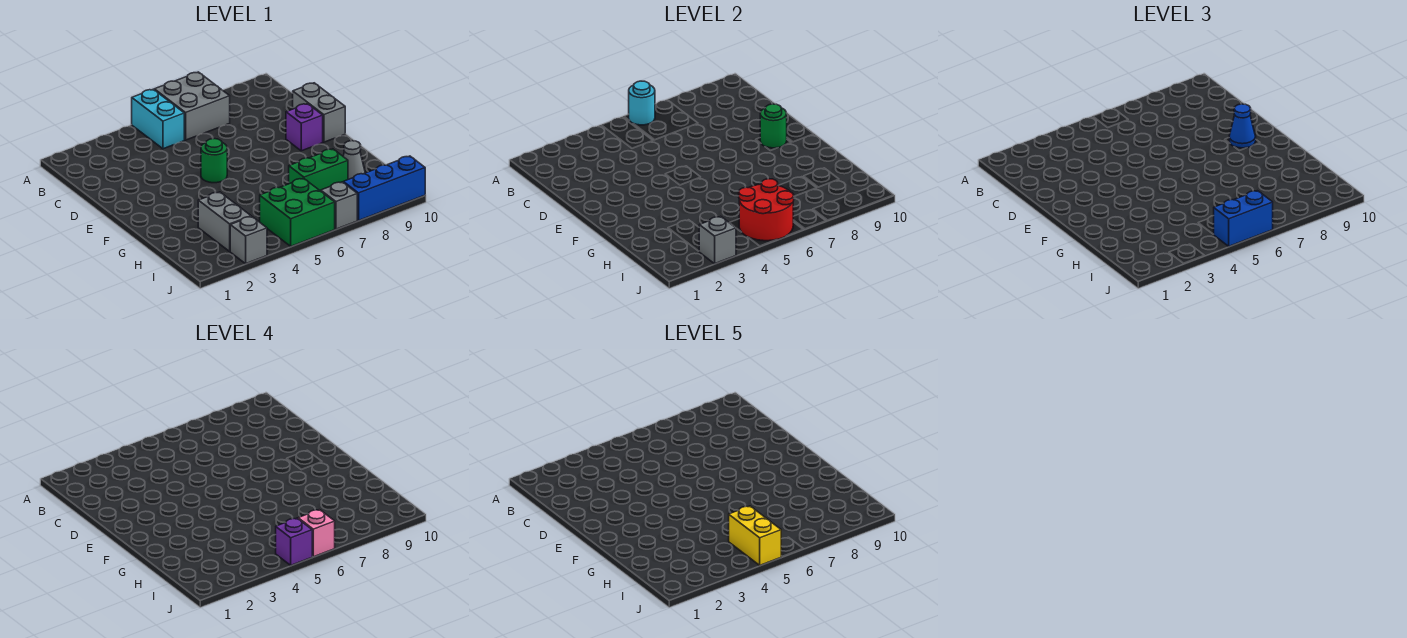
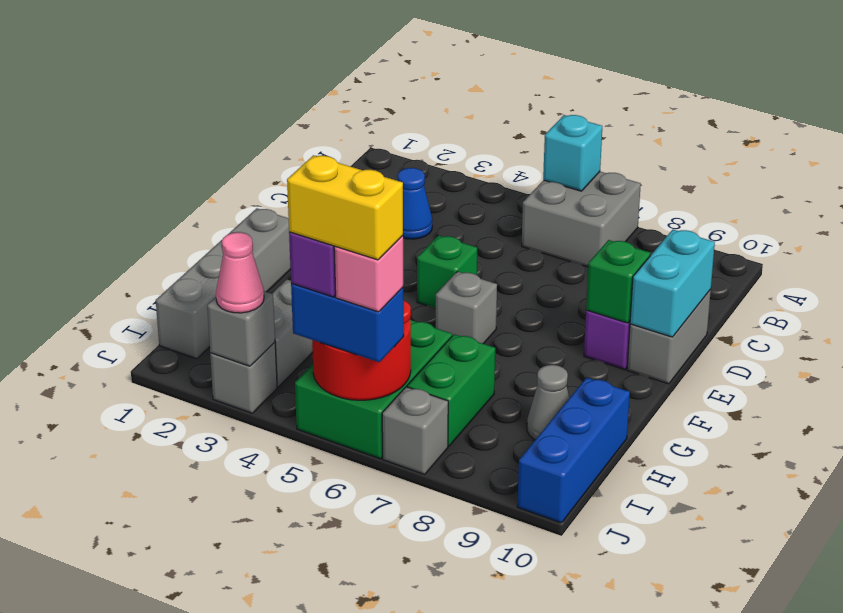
cyan 1x2 brick [132,89,184,149] -> cyan 1x2 brick moved to [630,230,715,337]
cyan 1x1 round brick [629,81,655,125] -> cyan 1x1 brick [543,115,602,191]
green 1x1 round brick [201,139,227,183] -> green 1x1 brick [417,235,477,308]
green 1x1 round brick [760,104,787,148] -> green 1x1 brick [586,240,650,323]
blue 1x1 cone [1229,104,1256,148] -> blue 1x1 cone moved to [397,168,432,239]
none -> grey 1x4 brick [156,208,290,359]
none -> grey 1x1 brick [435,272,497,344]
green 1x2 brick [289,149,348,191] -> green 1x2 brick turned to [407,334,495,446]
green 2x2 brick [260,178,335,246] -> green 2x3 brick [295,320,452,459]
yellow 1x2 brick [729,506,781,565] -> yellow 1x2 brick turned to [287,155,403,260]
none -> pink 1x1 cone [216,233,264,313]
blue 1x3 brick [343,156,425,220] -> blue 1x3 brick turned to [518,378,630,523]

